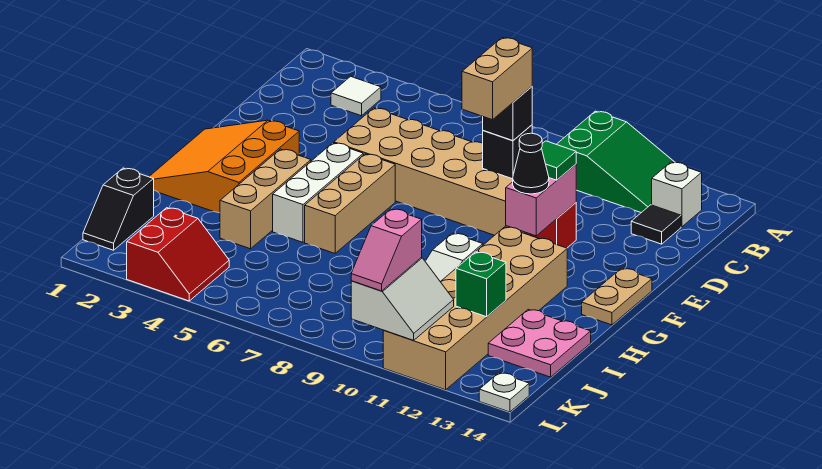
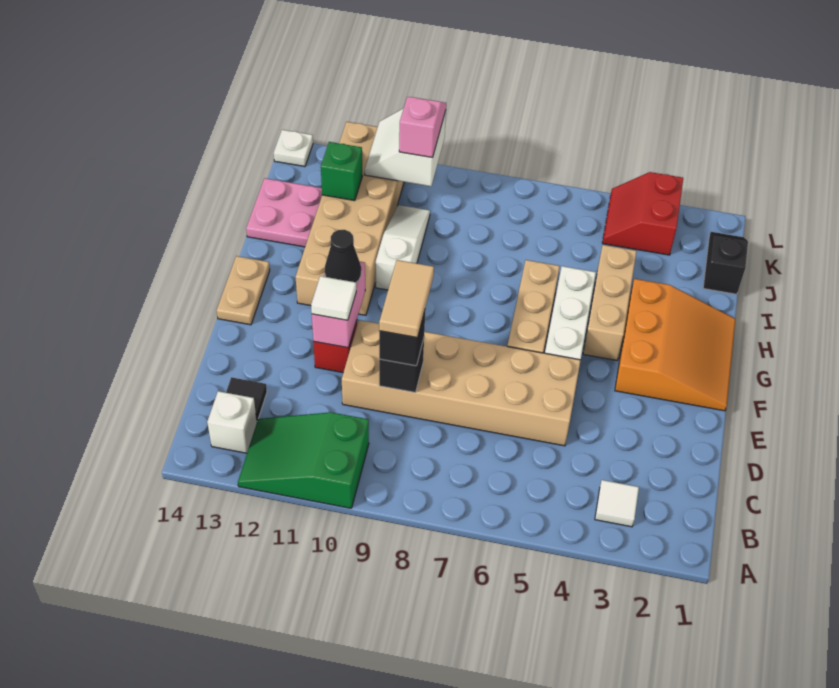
tan 1x2 brick [462,38,532,120] -> tan 1x2 tile [379,260,434,338]
green 1x1 tile [542,141,576,180] -> white 1x1 tile [311,276,356,320]

